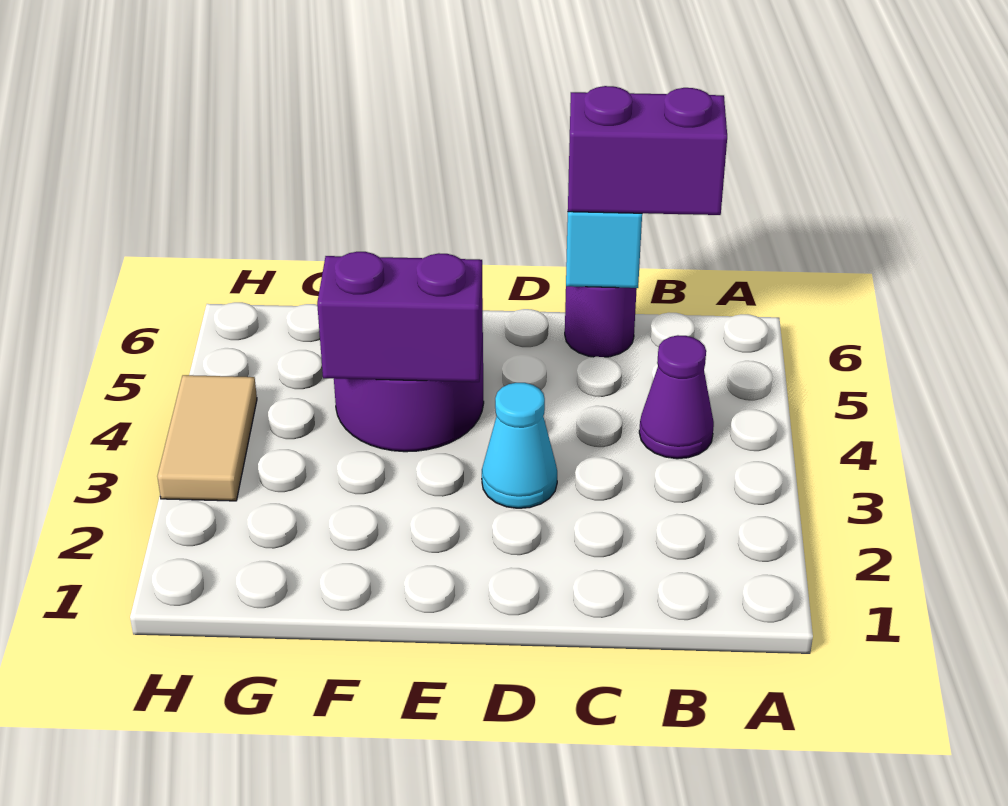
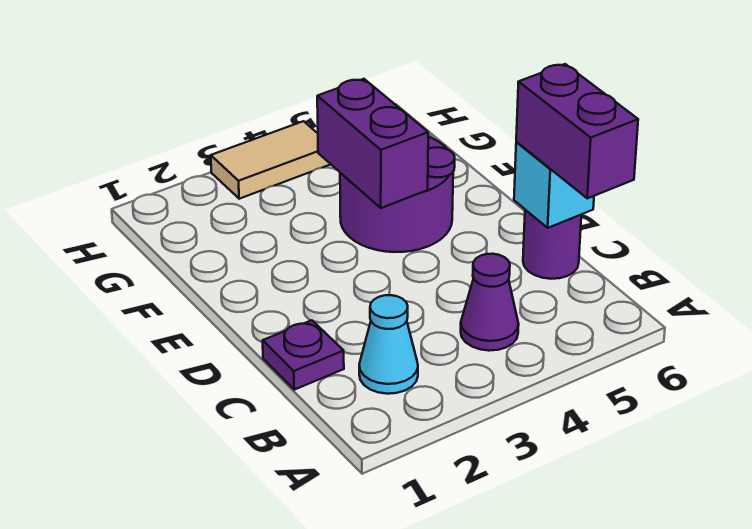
none -> purple 1x1 plate [263,320,344,390]
cyan 1x1 cone [482,383,557,508] -> cyan 1x1 cone moved to [359,295,418,394]

